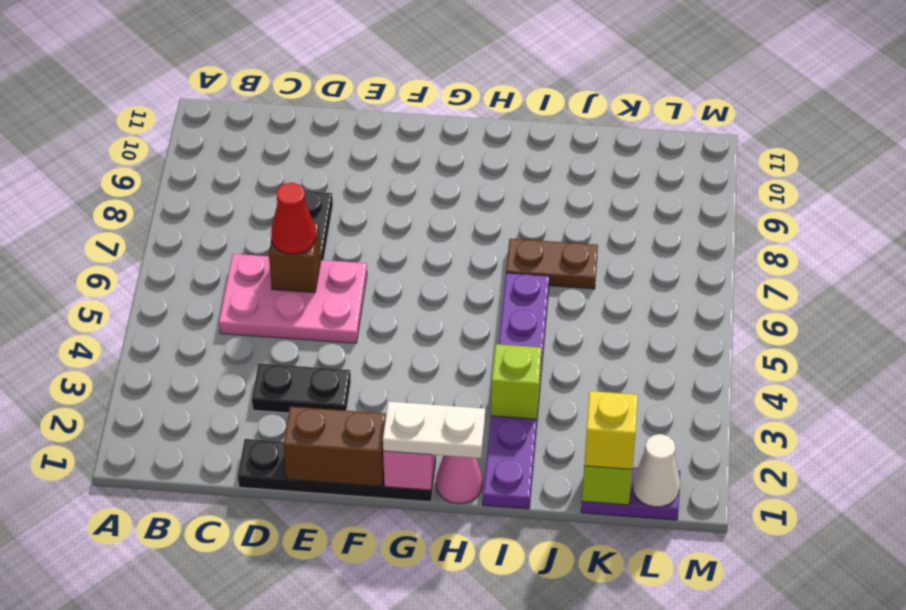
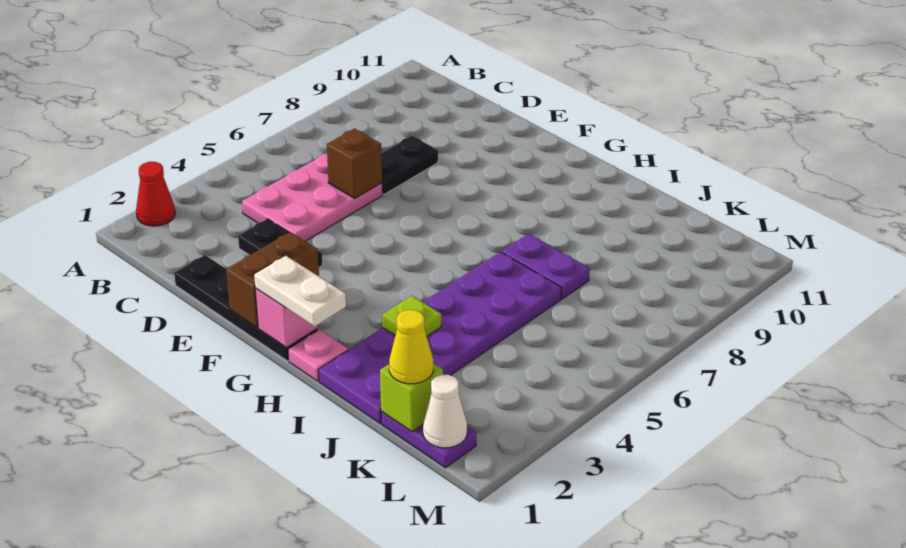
pink 2x3 plate [219,254,367,343] -> pink 2x3 plate turned to [242,153,383,241]
red 1x1 cone [271,183,316,254] -> red 1x1 cone moved to [136,162,175,226]
brown 1x2 brick [283,407,386,486] -> brown 1x2 brick turned to [226,232,319,328]
pink 1x1 cone [436,456,482,504] -> pink 1x1 plate [288,330,348,381]
purple 1x6 plate [483,273,550,509] -> purple 2x6 plate [318,252,561,423]
lime 1x1 brick [491,344,542,419] -> lime 1x1 plate [382,296,441,336]
brown 1x2 plate [506,239,598,289] -> purple 1x2 plate [502,234,589,299]
yellow 1x1 brick [584,391,638,469] -> yellow 1x1 cone [389,310,433,384]

